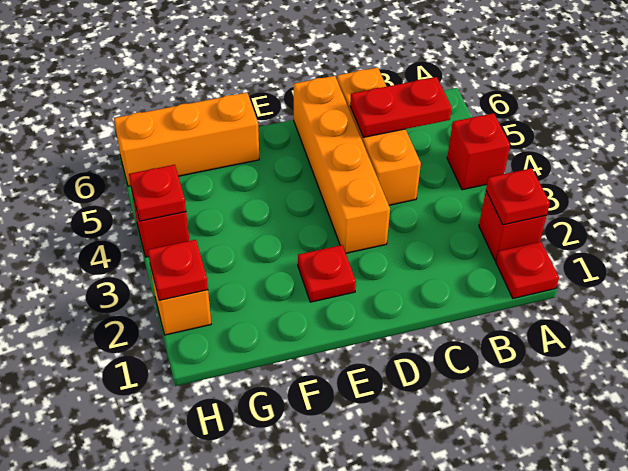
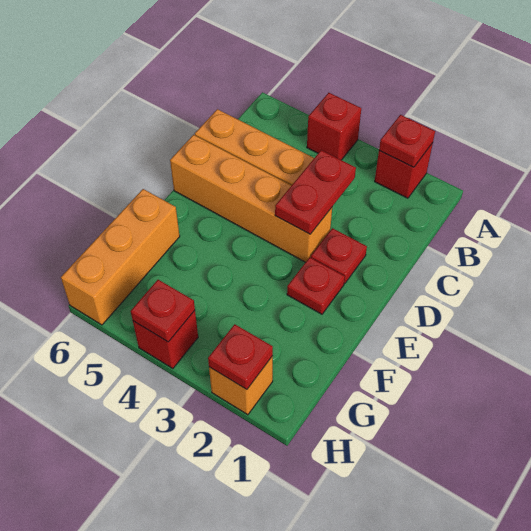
red 1x1 plate [496,242,559,298] -> red 1x1 plate moved to [311,228,367,284]
red 1x2 plate [350,77,452,137] -> red 1x2 plate moved to [275,150,356,234]

